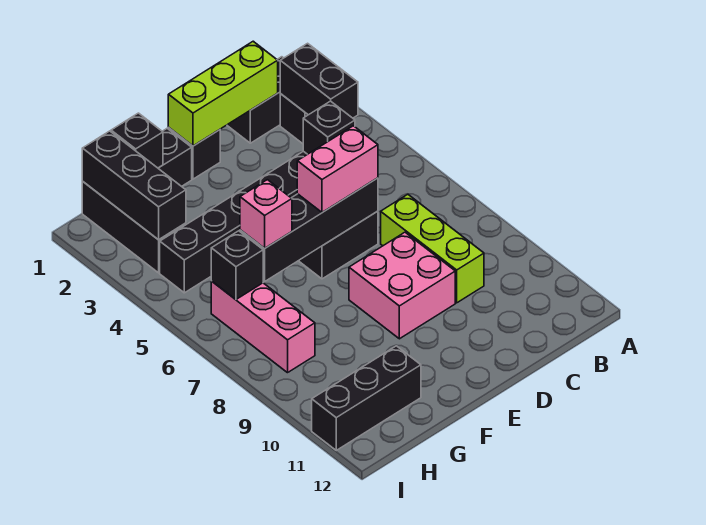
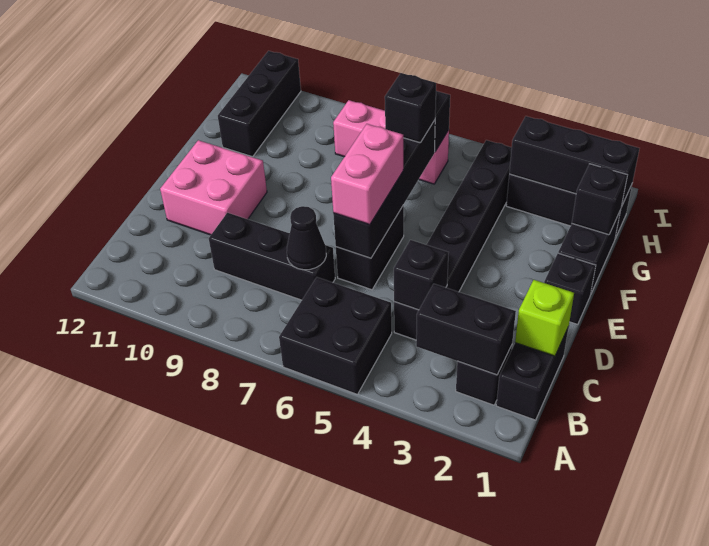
none -> black 2x2 brick [279,277,392,394]
lime 1x3 brick [168,41,278,146] -> lime 1x1 brick [515,280,574,356]
lime 1x3 brick [381,194,484,303] -> black 1x3 brick [209,213,335,300]
none -> black 1x1 cone [287,206,326,270]
pink 2x2 brick [349,232,455,339] -> pink 2x2 brick moved to [160,140,267,235]
pink 1x1 brick [240,180,292,248] -> black 1x1 brick [385,73,436,143]

